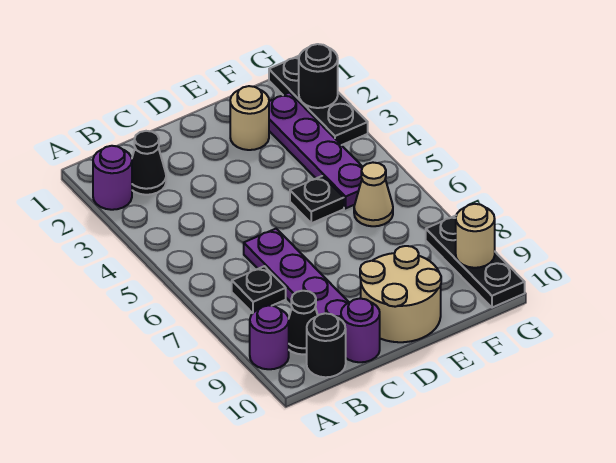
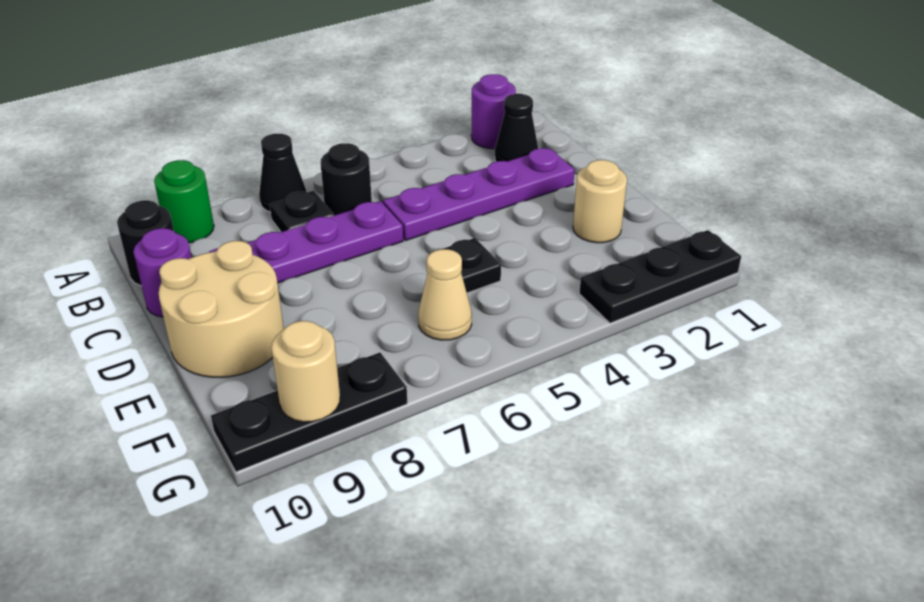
purple 1x1 round brick [250,305,289,369] -> green 1x1 round brick [154,160,214,243]
black 1x1 cone [289,291,318,354] -> black 1x1 cone moved to [259,134,306,212]
purple 1x4 plate [269,93,362,208] -> purple 1x4 plate moved to [383,148,575,240]
black 1x1 round brick [299,44,338,108] -> black 1x1 round brick moved to [320,143,372,215]

